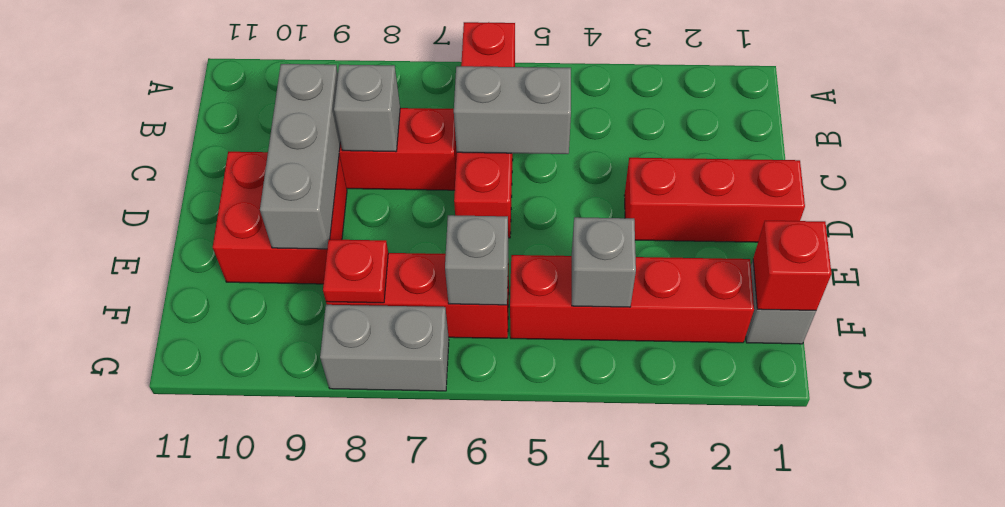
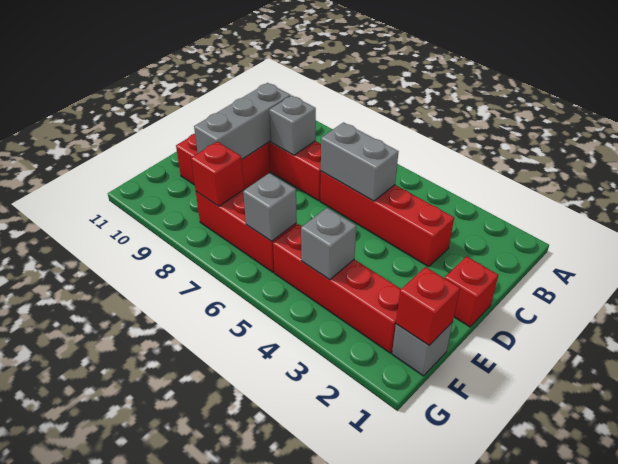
red 1x4 brick [454,22,515,238] -> red 1x4 brick turned to [320,171,454,267]
red 1x3 brick [624,158,805,242] -> red 1x1 brick [445,257,498,327]
red 1x1 plate [323,239,388,303] -> red 1x1 brick [191,142,244,206]
grey 1x2 brick [320,305,449,391] -> none

